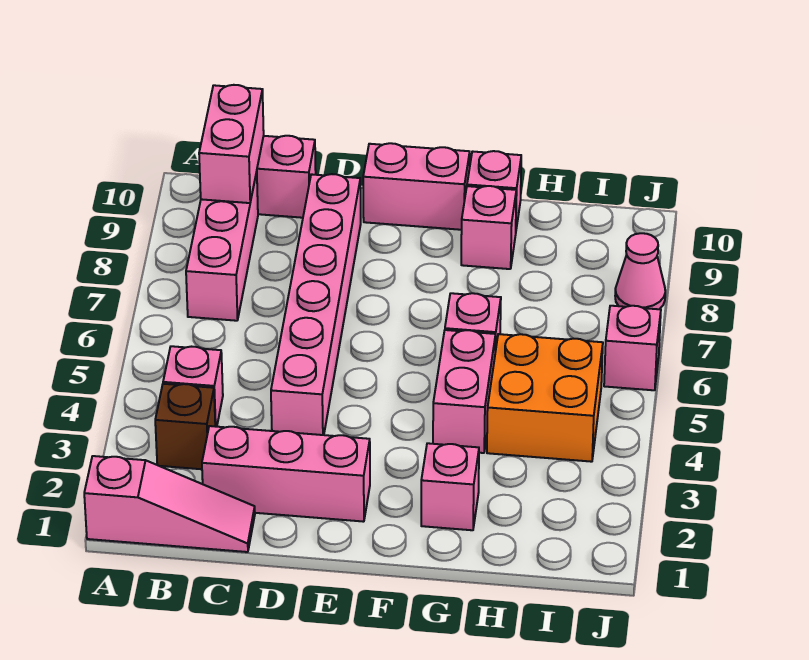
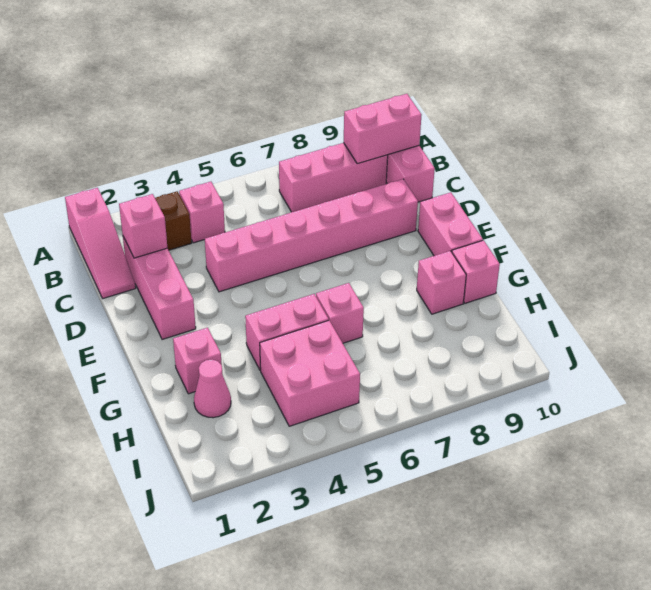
orange 2x2 brick [487,334,603,462] -> pink 2x2 brick [260,321,360,426]
pink 1x1 brick [604,306,661,390] -> pink 1x1 brick moved to [119,194,167,258]
pink 1x1 cone [615,233,665,309] -> pink 1x1 cone moved to [194,360,231,418]

